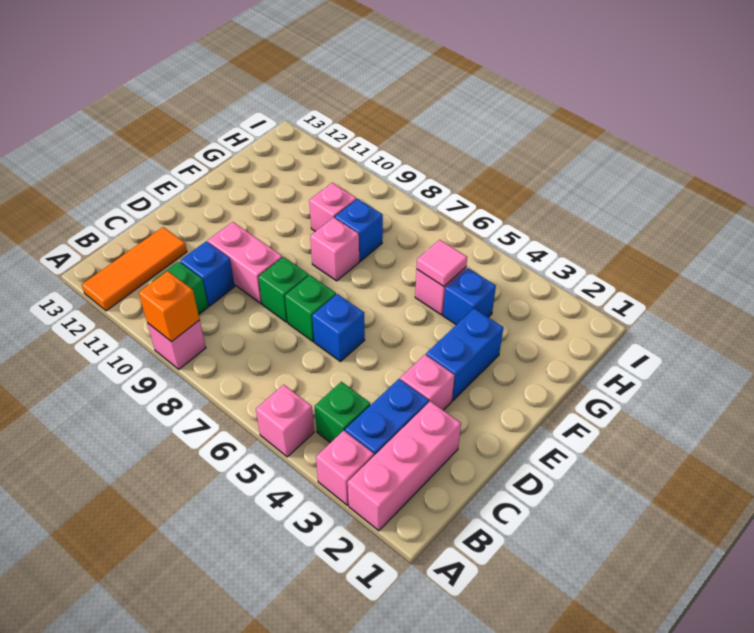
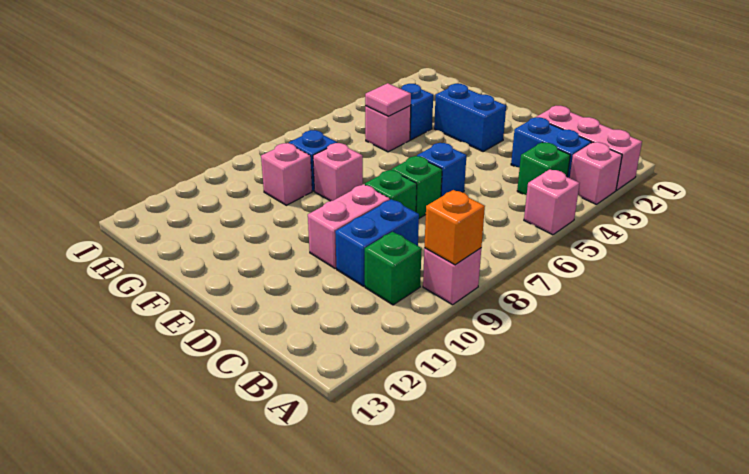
orange 1x3 tile [82,227,187,311] -> none
blue 1x1 brick [180,241,235,306] -> blue 1x2 brick [335,199,419,286]
pink 1x1 brick [400,355,455,410] -> none

